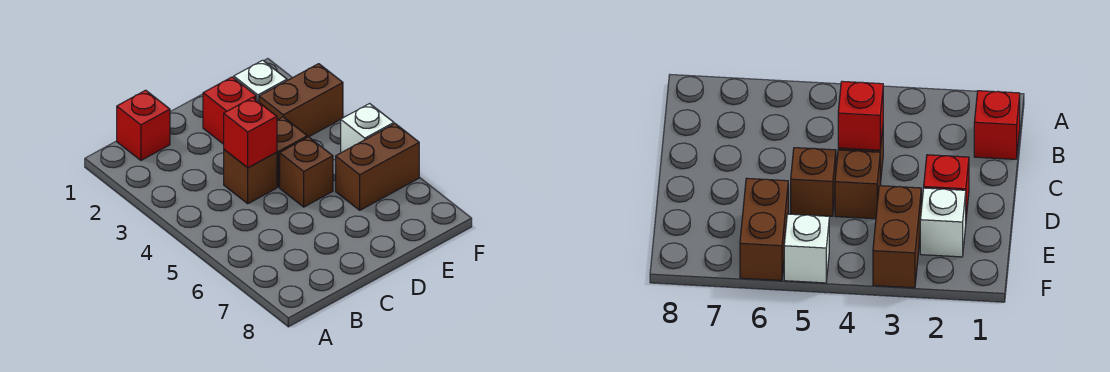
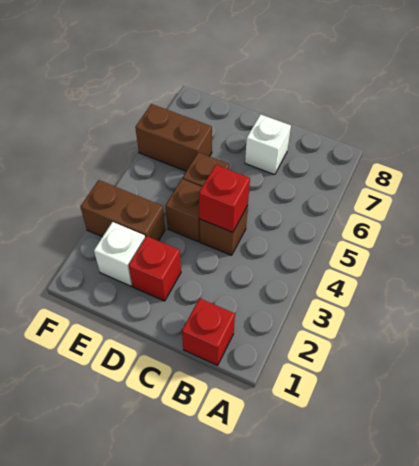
white 1x1 brick [341,104,394,153] -> white 1x1 brick moved to [245,114,291,175]

